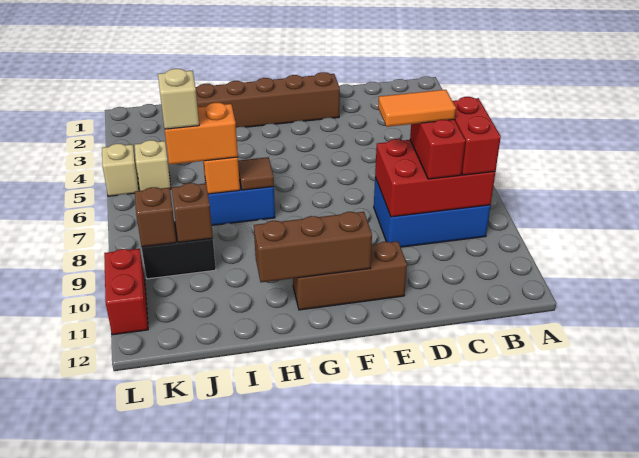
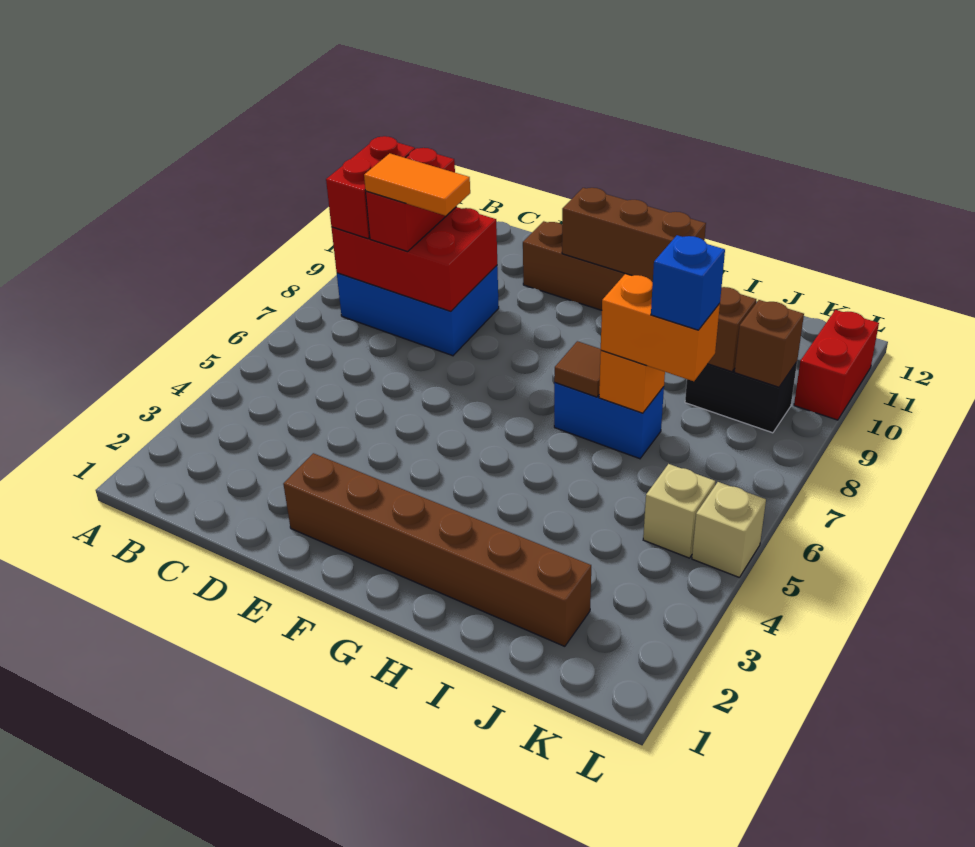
tan 1x1 brick [158,69,199,129] -> blue 1x1 brick [651,235,725,330]

